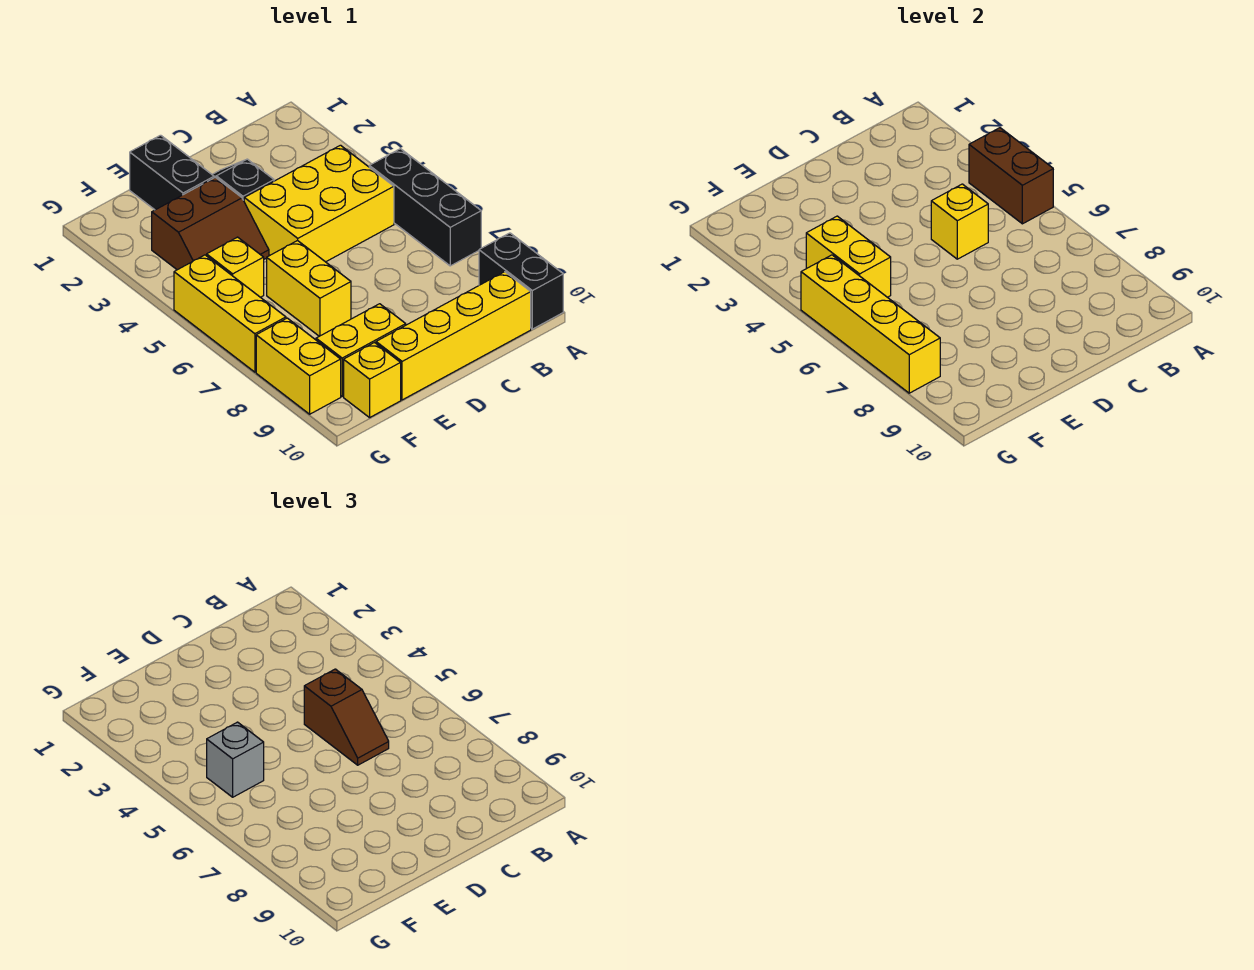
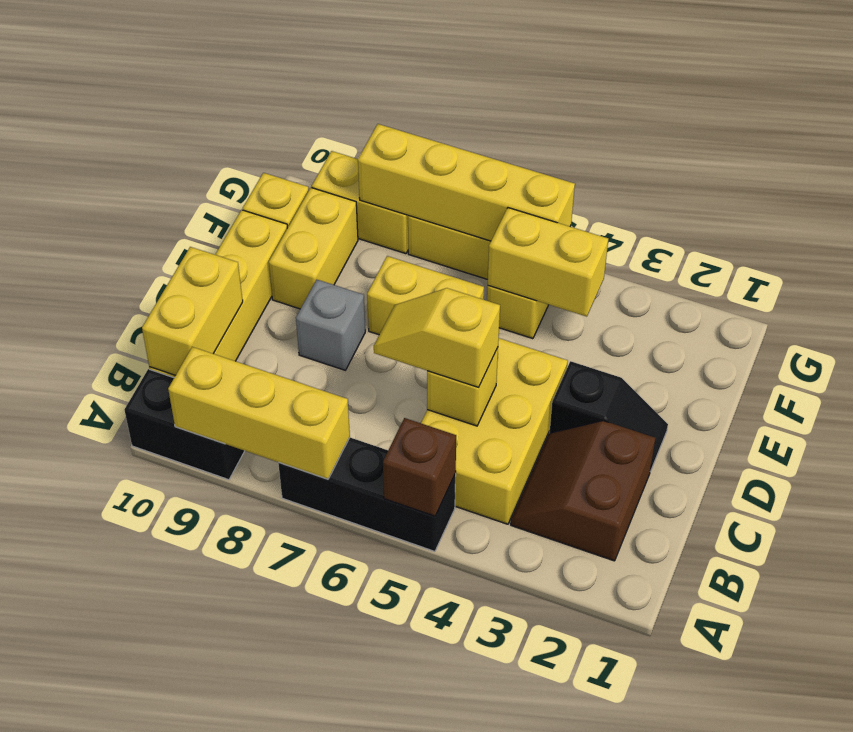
brown 1x2 brick [969,128,1053,224] -> brown 1x1 brick [383,418,456,516]
none -> yellow 1x3 brick [168,347,350,479]
none -> yellow 1x2 brick [142,247,243,375]
brown 1x2 slope [304,669,389,765] -> yellow 1x2 slope [374,288,500,387]
black 1x2 brick [130,135,214,210] -> none
brown 2x2 slope [152,177,269,270] -> brown 2x2 slope moved to [511,421,655,561]
grey 1x1 brick [207,722,264,797] -> grey 1x1 brick moved to [296,280,365,370]

